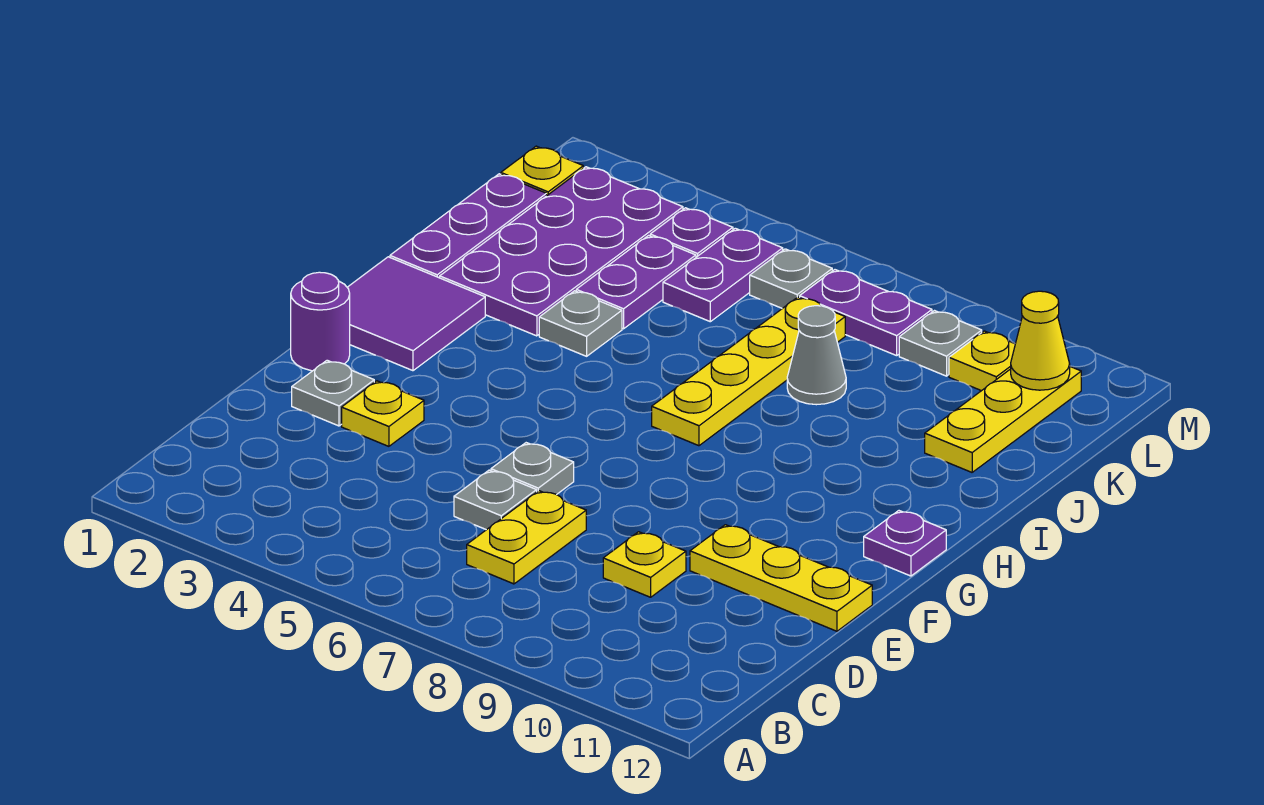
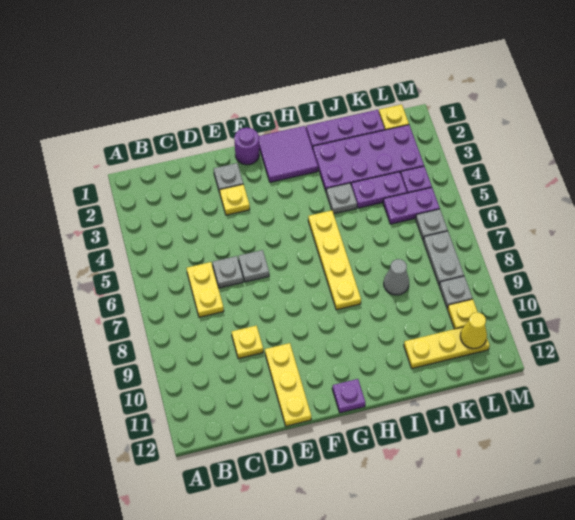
yellow 1x2 plate [467,491,586,584] -> yellow 1x2 plate turned to [187,262,224,317]
yellow 1x4 plate [652,297,845,446] -> yellow 1x4 plate turned to [308,210,361,310]
purple 1x2 plate [800,270,932,356] -> grey 1x2 plate [423,231,464,285]

